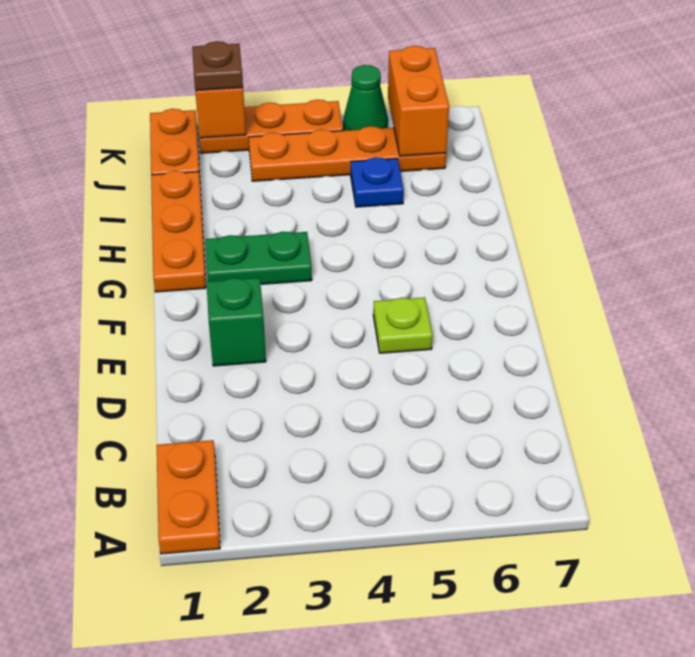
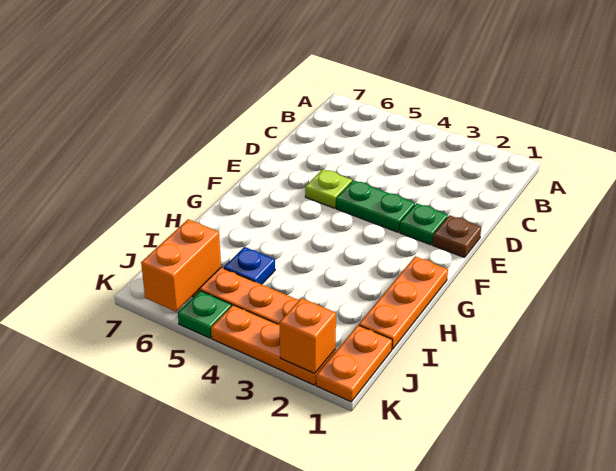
orange 1x2 plate [157,440,220,554] -> none
green 1x1 brick [206,278,266,366] -> green 1x1 plate [400,203,448,245]
green 1x2 plate [205,232,312,284] -> green 1x2 plate moved to [336,180,415,232]
brown 1x1 plate [192,41,243,91] -> brown 1x1 plate moved to [433,215,481,258]
green 1x1 cone [343,65,388,131] -> green 1x1 plate [178,291,231,338]

